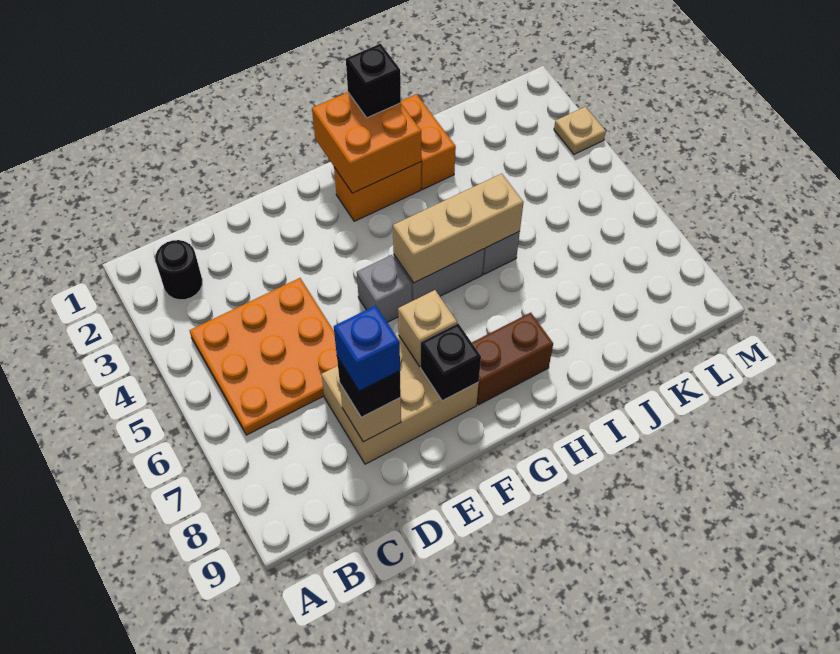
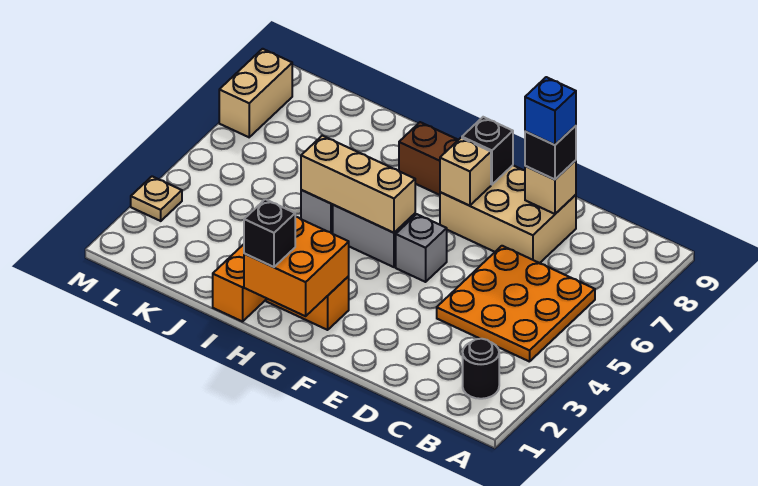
none -> tan 1x2 brick [219,49,292,137]

